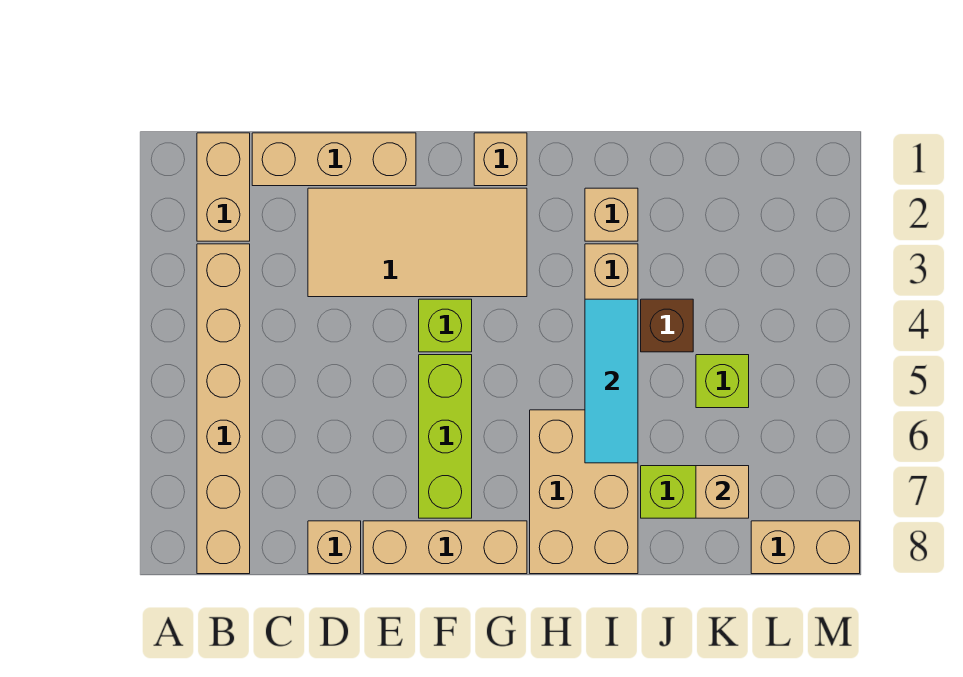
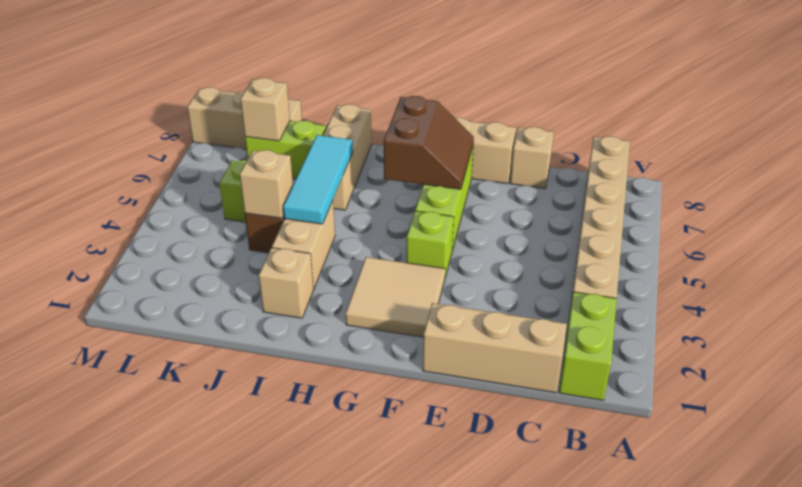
tan 1x2 brick [197,133,250,241] -> lime 1x2 brick [559,292,617,400]
tan 2x4 tile [308,188,527,297] -> tan 2x2 tile [346,257,445,337]
none -> brown 2x2 slope [384,96,474,189]
tan 1x1 brick [474,133,527,186] -> tan 1x1 brick moved to [240,150,293,218]
tan 2x3 brick [530,410,638,574] -> tan 1x3 brick [323,104,372,210]
tan 1x2 brick [751,521,860,574] -> tan 1x3 brick [187,87,302,149]

